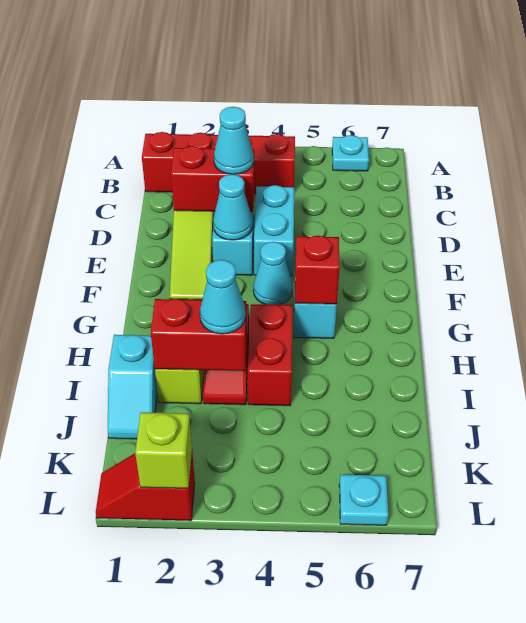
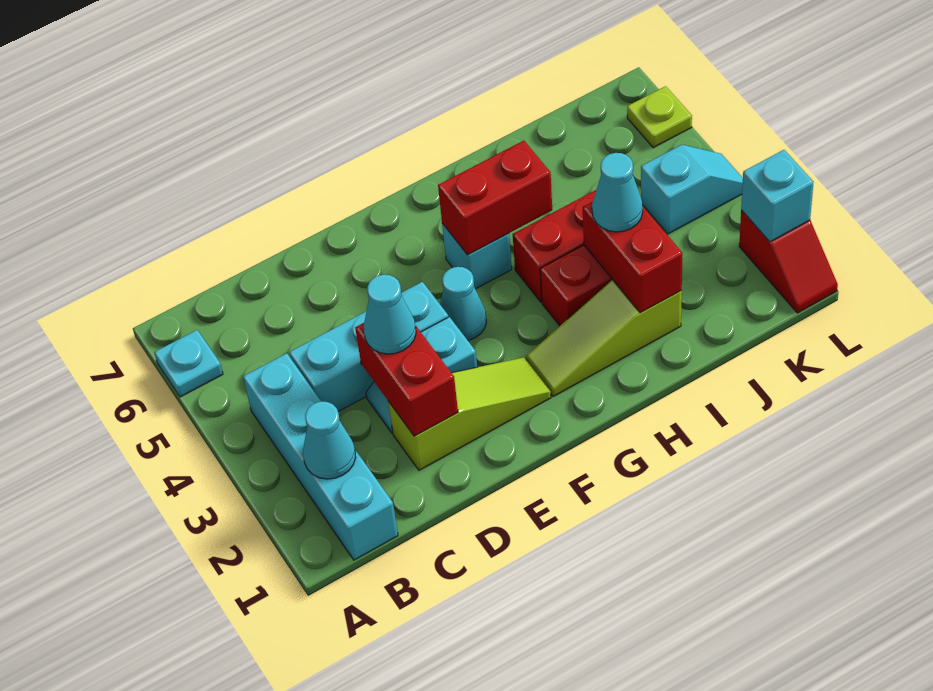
red 1x4 brick [142,132,295,194] -> cyan 1x4 brick [243,353,398,560]
cyan 1x2 brick [254,185,294,276] -> cyan 1x3 brick [289,282,448,412]
cyan 1x1 cone [213,174,253,240] -> cyan 1x1 cone moved to [303,402,356,479]
red 1x1 brick [295,235,340,304] -> red 1x2 brick [438,141,552,255]
cyan 1x2 slope [108,335,158,439] -> cyan 1x2 slope moved to [641,145,743,234]
lime 1x1 brick [135,412,192,488] -> cyan 1x1 brick [741,150,814,242]
cyan 1x1 plate [339,475,388,525] -> lime 1x1 plate [627,86,692,148]

